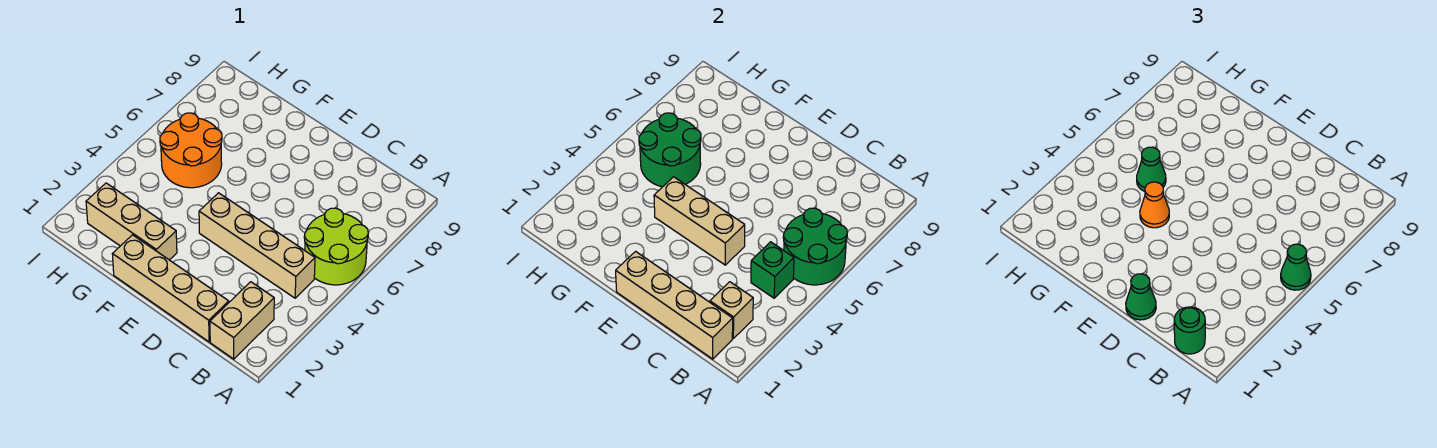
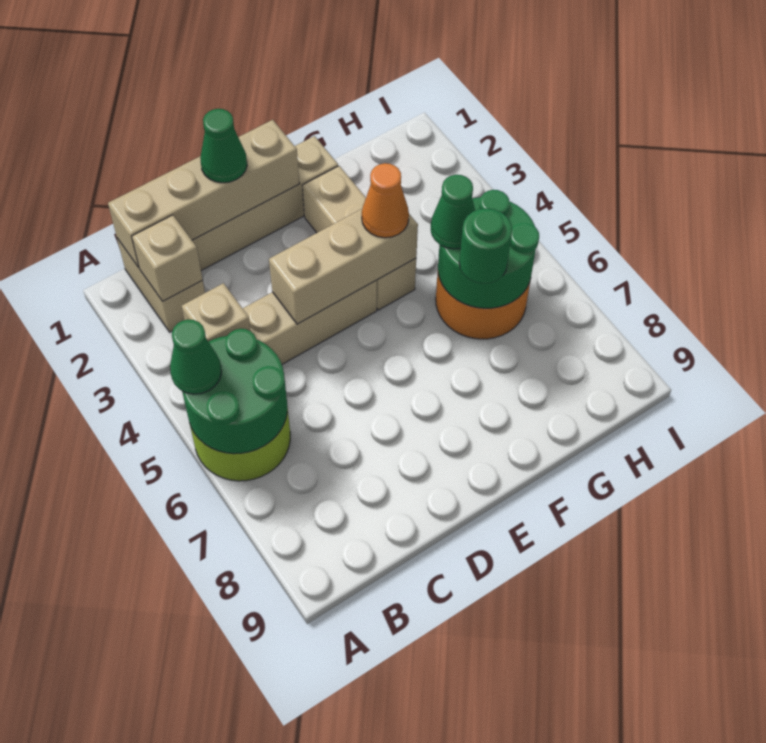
green 1x1 round brick [1174,307,1205,354] -> green 1x1 round brick moved to [459,208,512,284]
green 1x1 brick [751,242,794,298] -> tan 1x1 brick [182,283,251,342]
tan 1x3 brick [86,183,177,260] -> tan 1x3 brick turned to [302,166,416,310]

